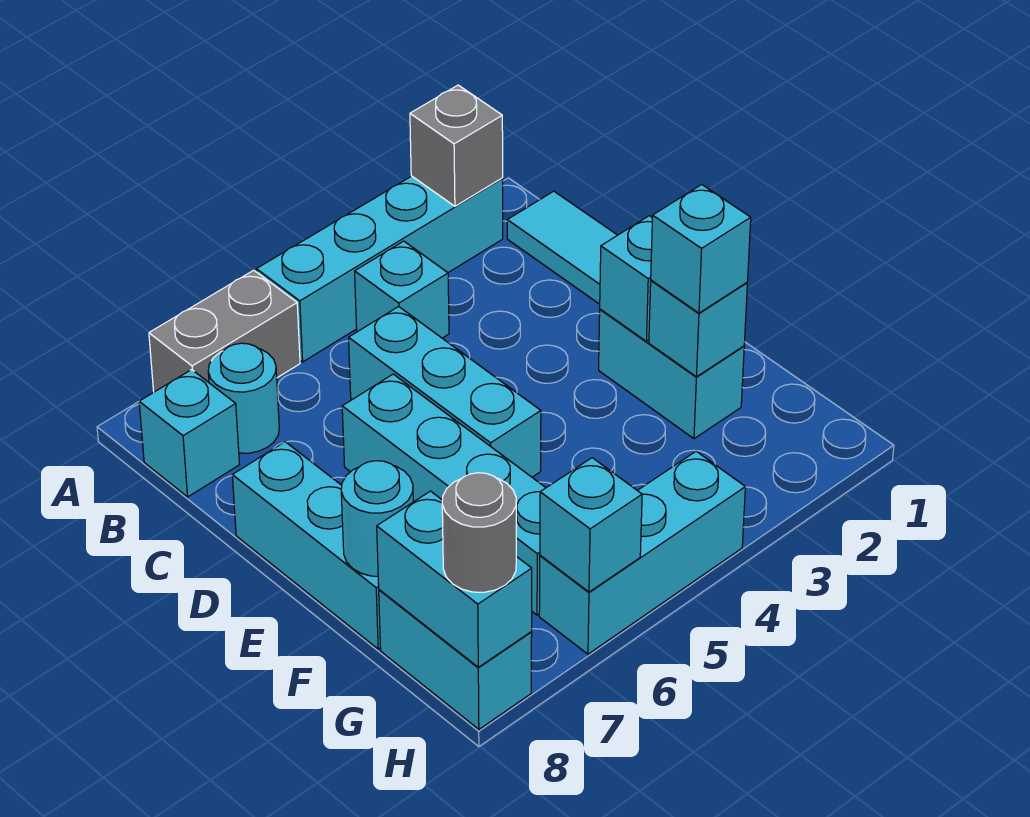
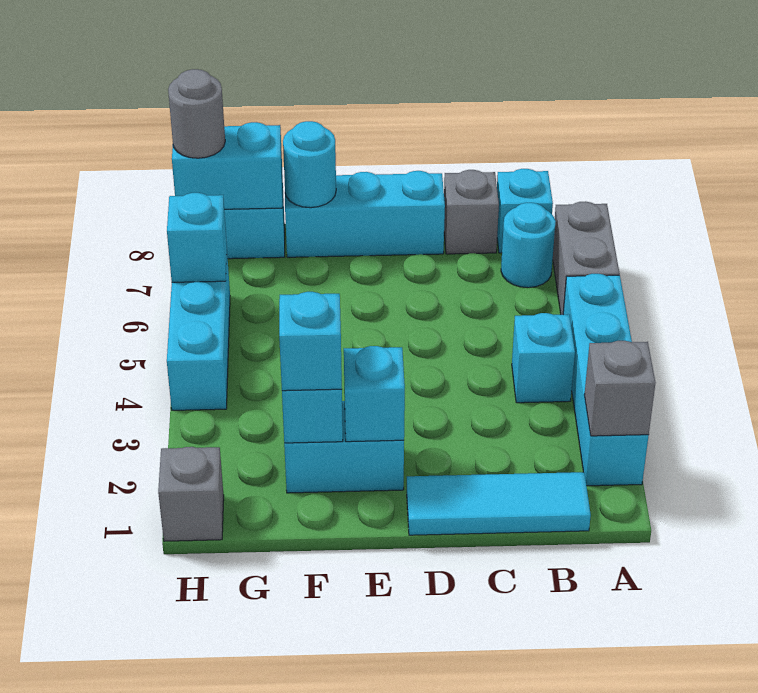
cyan 1x3 brick [349,307,541,477] -> none
none -> grey 1x1 brick [444,170,499,254]
cyan 1x4 brick [342,374,546,615] -> none
none -> grey 1x1 brick [158,447,224,541]

